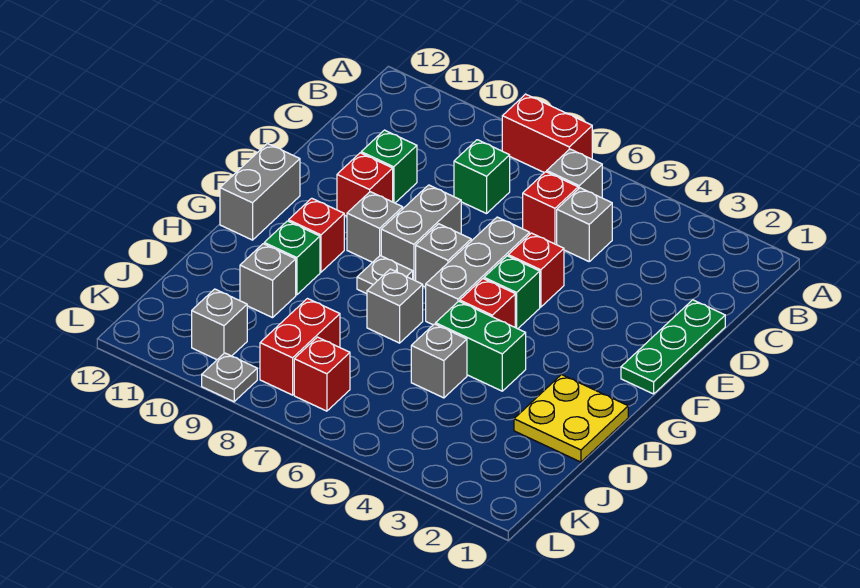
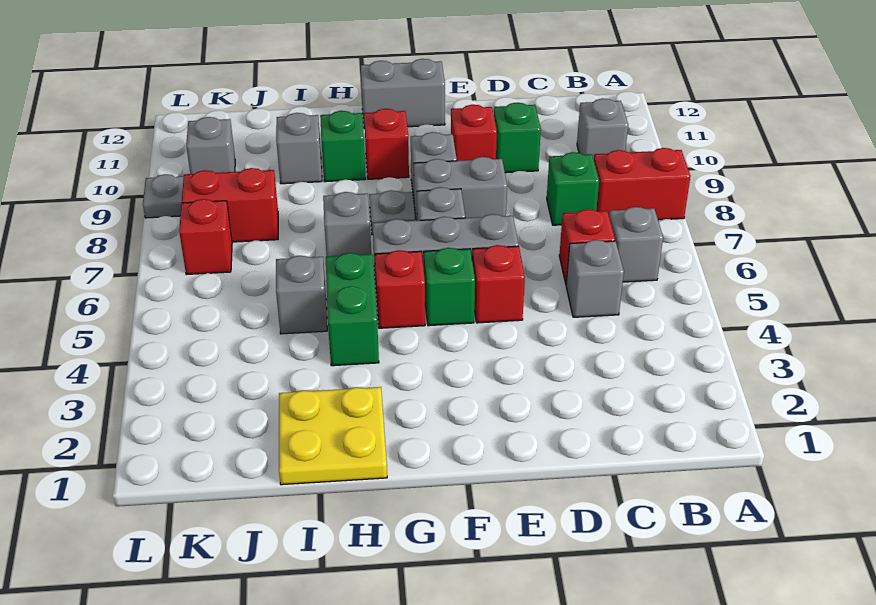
red 1x2 brick [502,94,592,173] -> red 1x2 brick turned to [594,148,690,220]
none -> grey 1x1 brick [577,98,628,159]
green 1x3 plate [621,300,725,394] -> none

